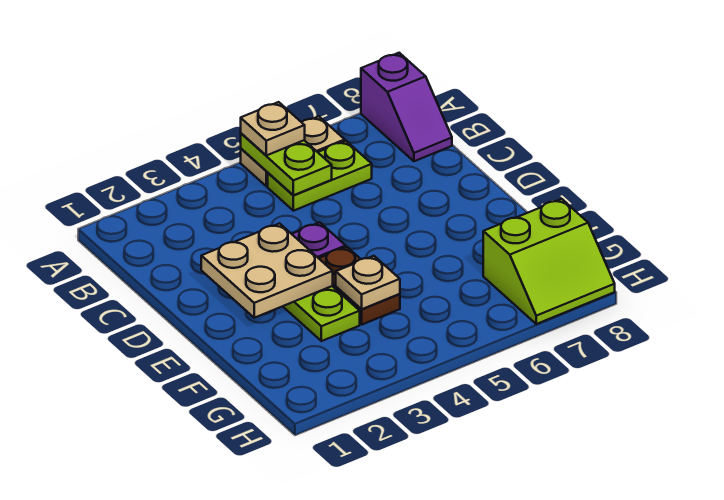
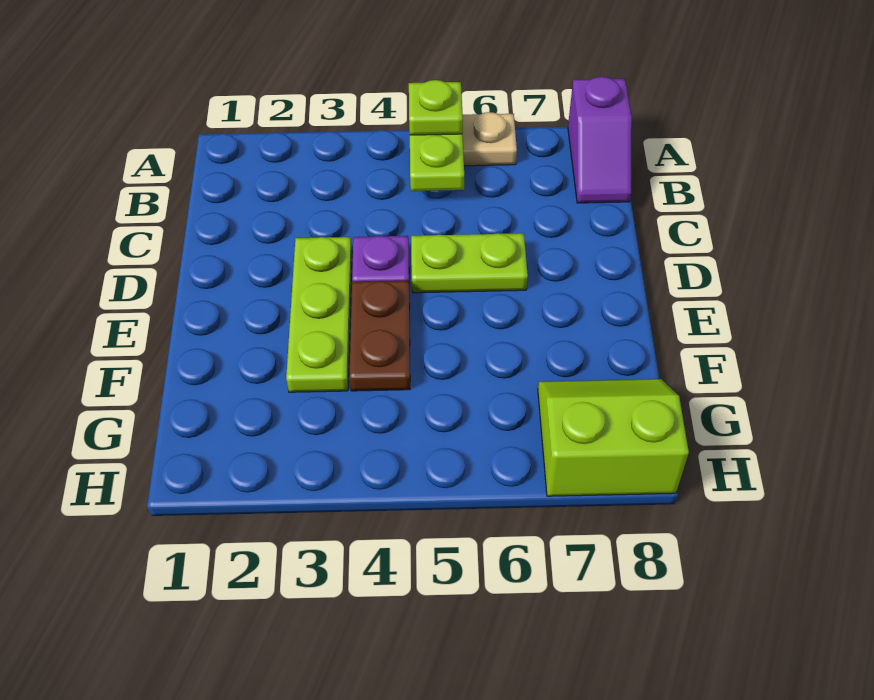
tan 1x1 plate [241,102,305,155] -> lime 1x1 plate [409,80,463,135]
lime 1x2 plate [268,141,372,211] -> lime 1x2 plate moved to [411,233,528,293]
tan 2x2 plate [201,223,333,318] -> none
tan 1x1 plate [336,256,400,309] -> none
lime 2x2 slope [483,199,615,324] -> lime 2x2 slope turned to [538,379,689,496]

